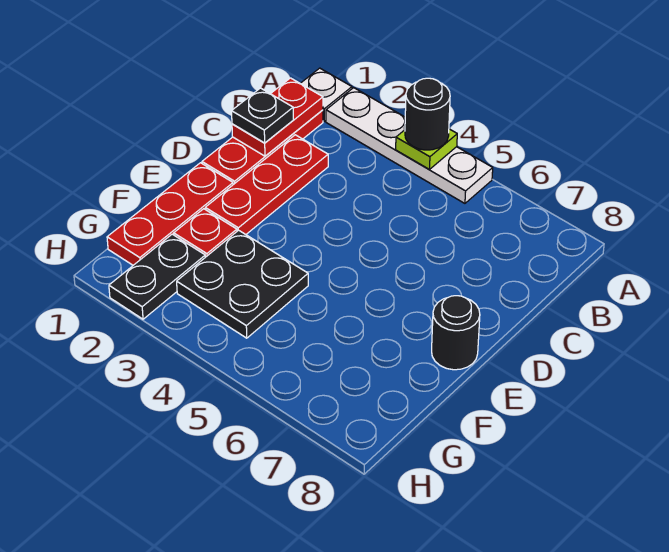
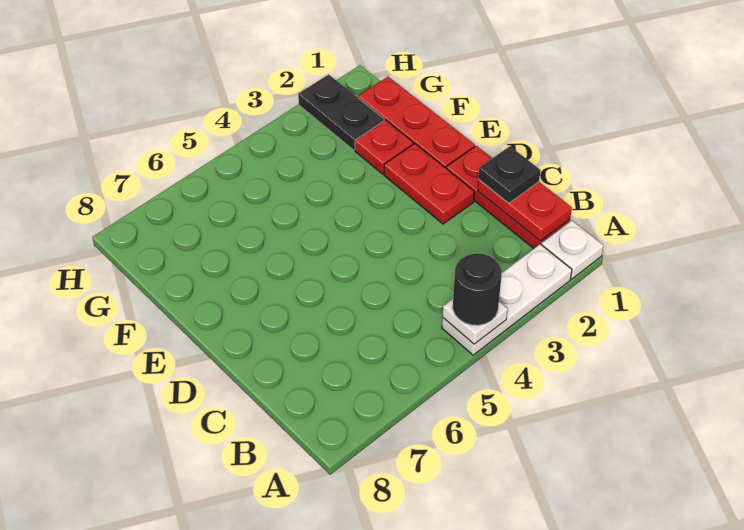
white 1x4 plate [326,88,493,203] -> white 1x3 plate [442,244,572,355]
lime 1x1 plate [396,129,457,169] -> white 1x1 plate [442,299,508,344]
red 1x3 plate [205,135,328,234] -> red 1x2 plate [384,144,474,224]
black 1x1 round brick [432,296,480,370] -> none
black 2x2 plate [177,230,308,338] -> none

